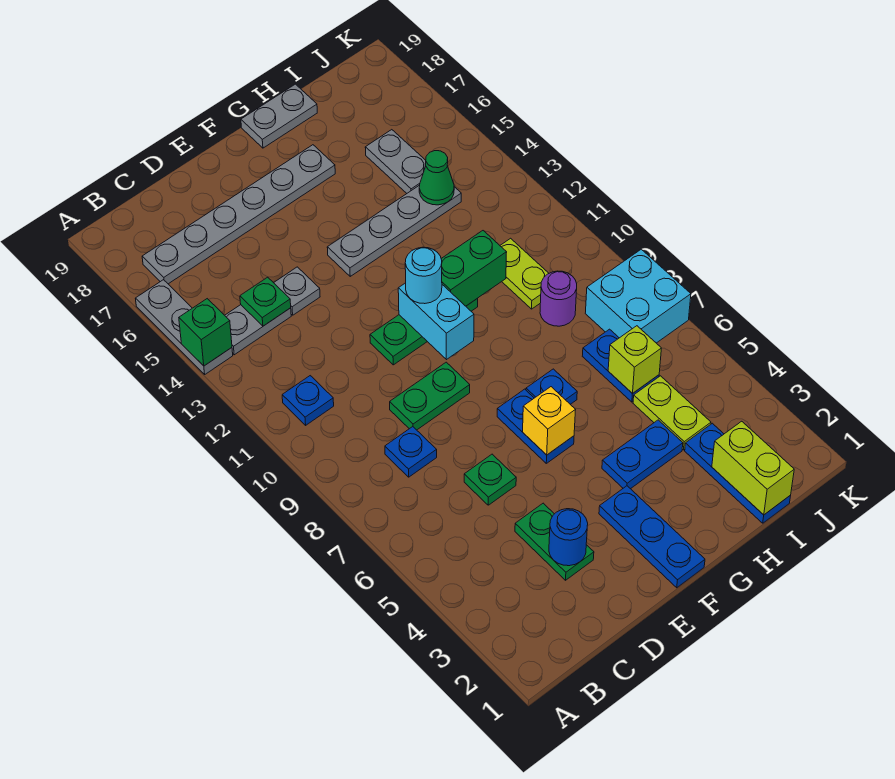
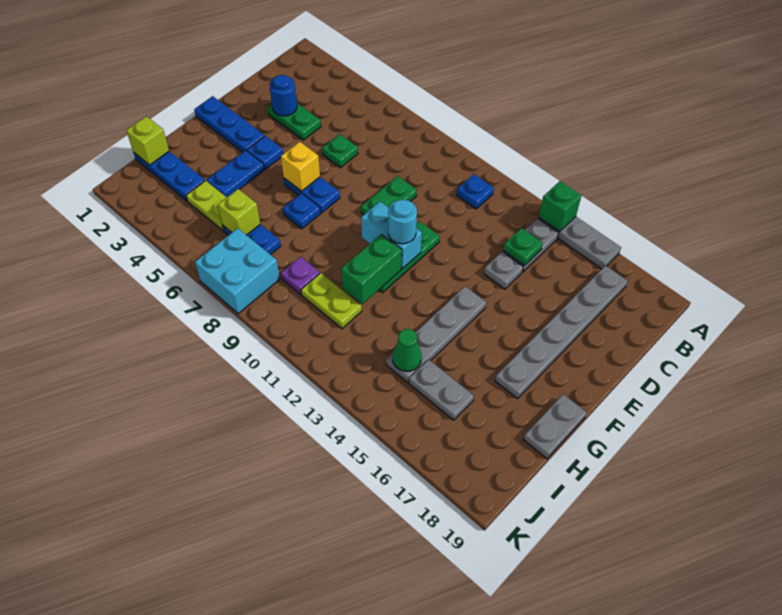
blue 1x1 plate [385,427,437,477] -> blue 1x1 plate moved to [247,136,283,169]
lime 1x2 brick [712,421,794,515] -> lime 1x1 brick [126,116,169,165]
purple 1x1 round brick [540,271,577,326] -> purple 1x1 plate [281,257,320,295]

